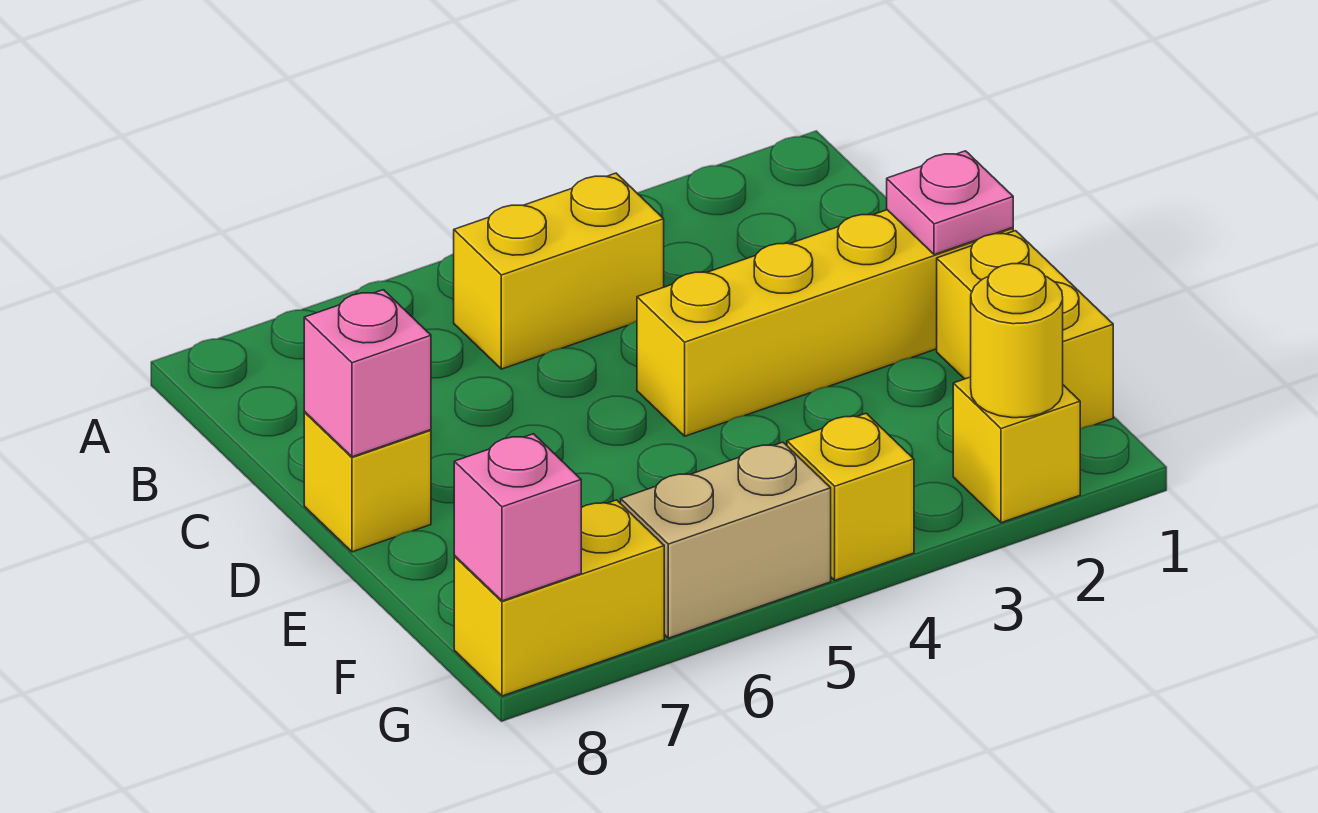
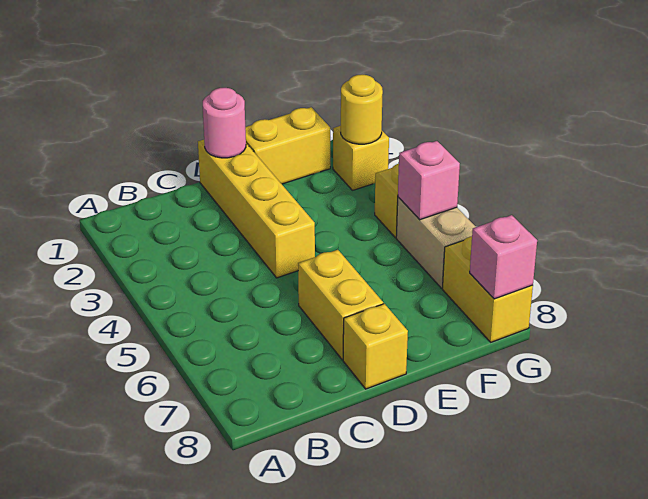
yellow 1x2 brick [454,173,664,369] -> yellow 1x2 brick moved to [298,250,383,360]
pink 1x1 plate [887,151,1013,255] -> pink 1x1 round brick [203,88,246,158]
pink 1x1 brick [304,290,431,457] -> pink 1x1 brick moved to [398,141,460,220]

